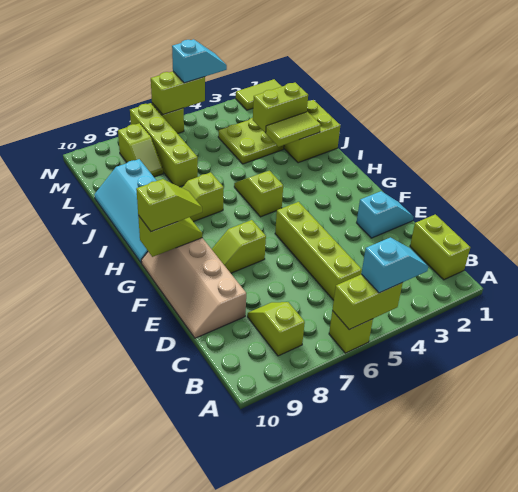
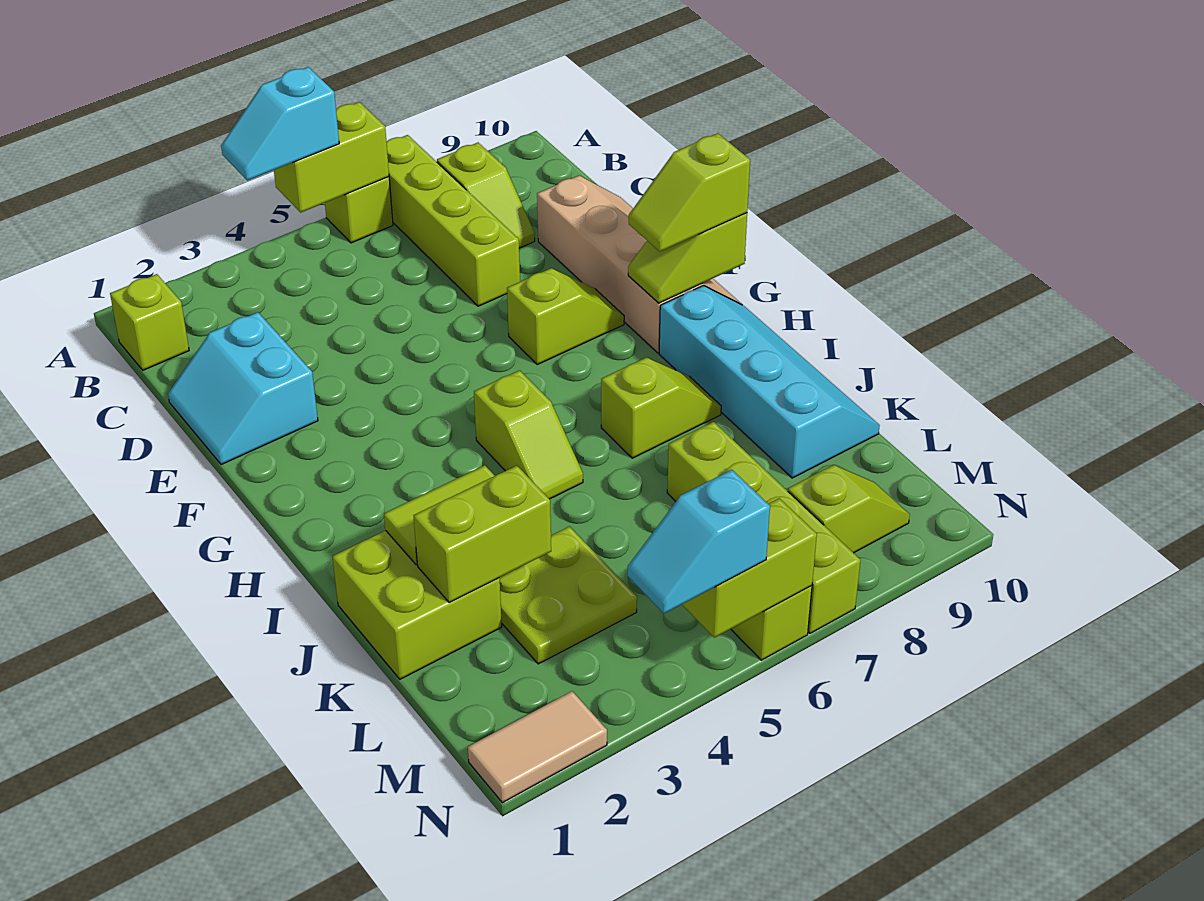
lime 1x2 brick [410,214,470,280] -> lime 1x1 brick [110,274,189,370]
lime 1x4 brick [275,202,362,300] -> lime 1x4 brick moved to [386,135,520,306]
cyan 1x2 slope [357,191,413,238] -> cyan 2x2 slope [168,312,318,465]
lime 1x2 slope [118,123,163,177] -> lime 1x2 slope turned to [788,465,910,553]
lime 1x2 tile [236,79,282,110] -> tan 1x2 tile [468,691,607,803]

